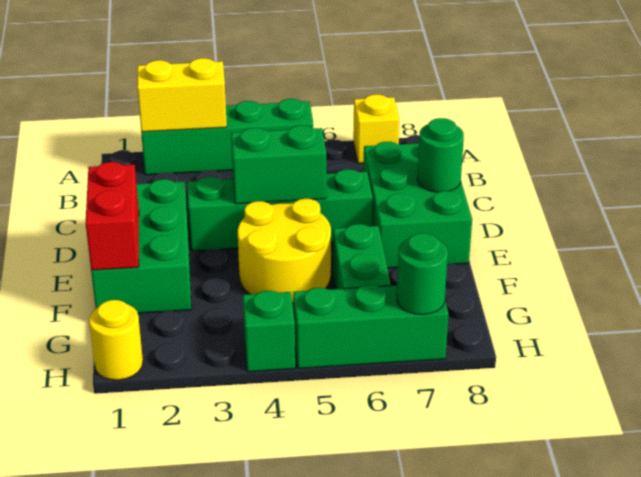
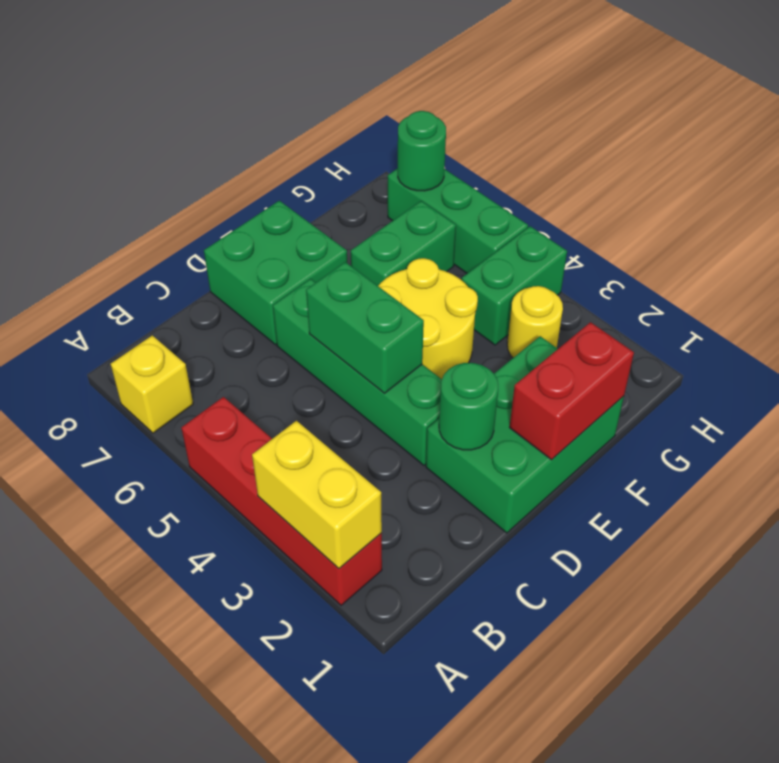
green 1x4 brick [141,99,313,175] -> red 1x4 brick [181,397,382,605]
green 2x3 brick [363,142,472,268] -> green 2x2 brick [204,201,347,345]
green 1x1 round brick [417,118,464,192] -> green 1x1 round brick moved to [439,363,498,450]
yellow 1x1 round brick [89,300,143,380] -> yellow 1x1 round brick moved to [507,286,563,358]
green 1x1 brick [243,291,295,372] -> green 1x2 brick [462,226,567,345]

